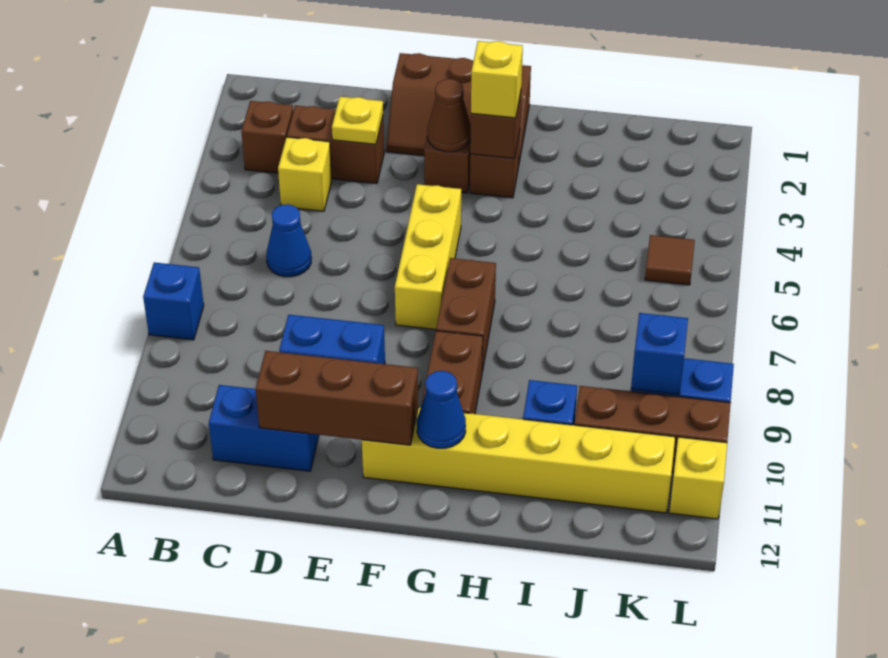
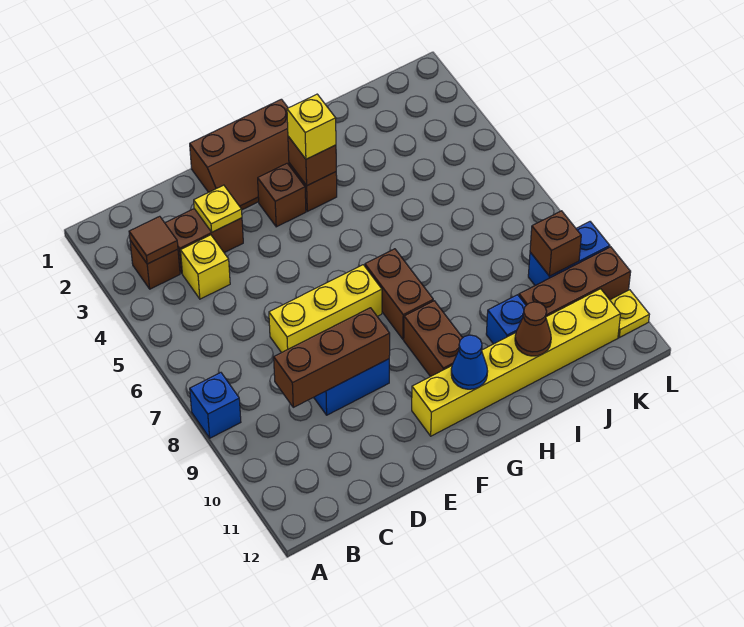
blue 1x1 cone [266,204,312,277] -> none
blue 1x2 brick [209,385,319,471] -> none
brown 1x3 brick [256,351,418,445] -> brown 1x3 brick moved to [274,308,390,407]
brown 1x1 cone [427,79,471,152] -> brown 1x1 cone moved to [515,302,551,356]
yellow 1x3 brick [395,184,461,330] -> yellow 1x3 brick turned to [269,265,382,353]
brown 1x1 tile [645,235,695,285] -> brown 1x1 tile moved to [129,216,178,264]
blue 1x1 brick [631,313,688,394] -> brown 1x1 brick [530,211,581,276]
yellow 1x1 brick [669,437,727,519] -> yellow 1x1 plate [610,290,649,337]

